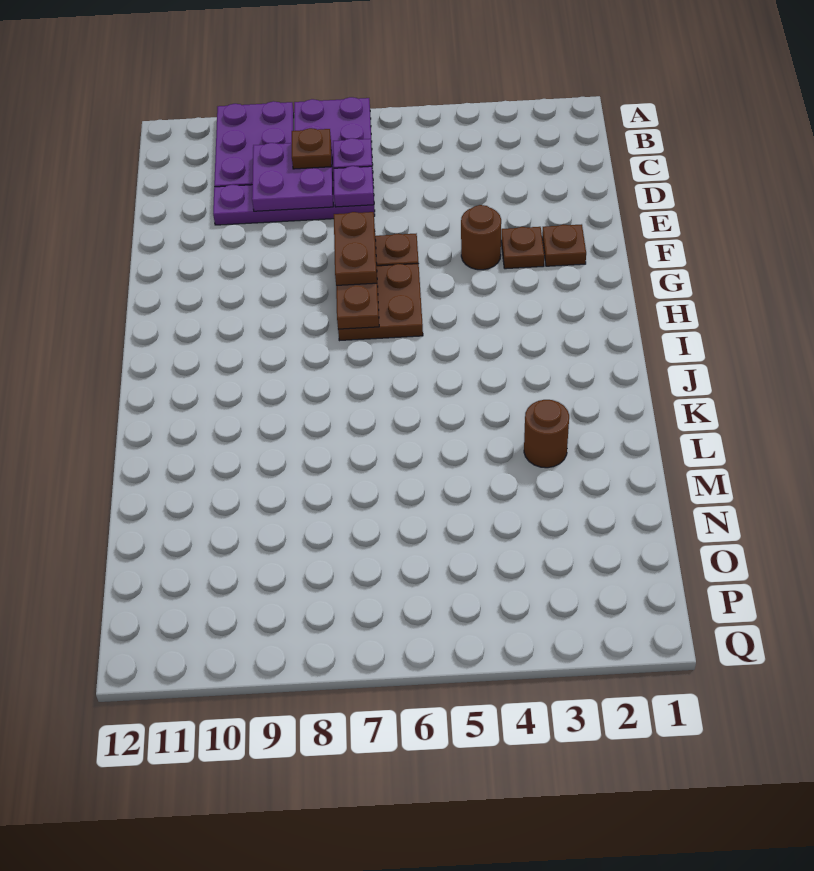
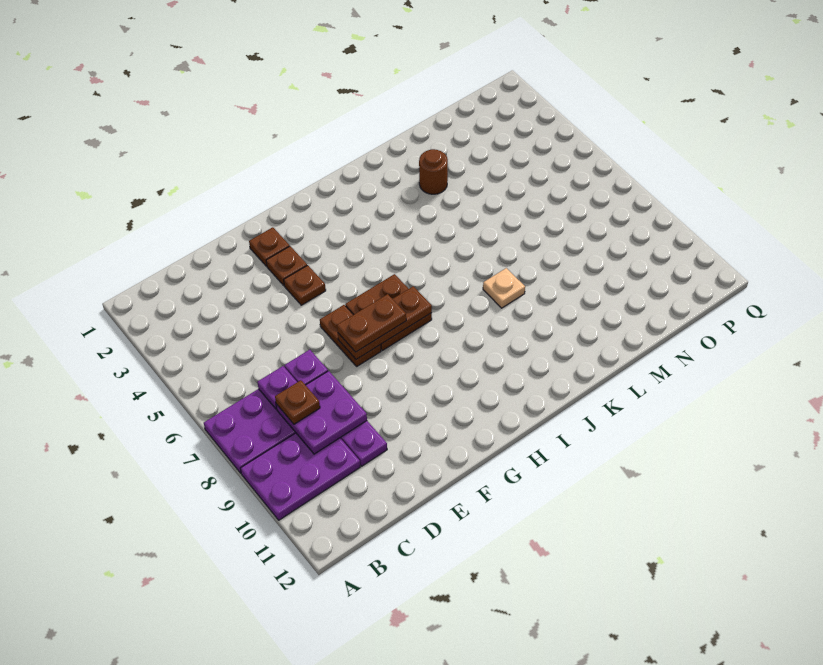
brown 1x1 round brick [461,205,501,270] -> brown 1x1 plate [284,265,326,305]
none -> tan 1x1 plate [483,268,525,308]

